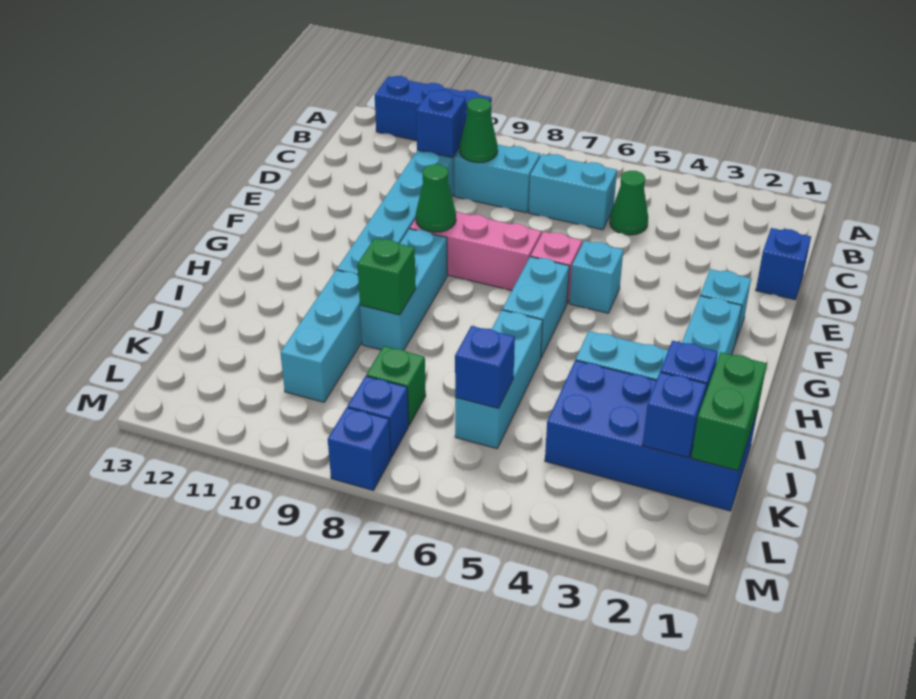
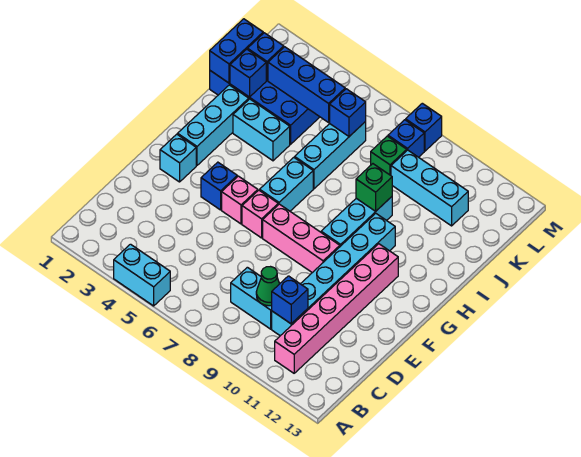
blue 1x3 brick [375,76,492,141] -> blue 1x3 brick moved to [268,47,345,122]
none -> pink 1x6 brick [275,244,398,373]
green 1x1 cone [610,171,648,235] -> none
cyan 1x2 brick [529,154,617,230] -> cyan 1x2 brick moved to [114,244,170,306]
blue 1x1 brick [756,228,811,300] -> blue 1x1 brick moved to [201,162,237,210]
cyan 1x1 brick [570,241,623,313] -> pink 1x1 brick [222,176,258,224]
green 1x1 cone [416,164,456,232] -> none
cyan 1x3 brick [280,270,362,402] -> cyan 1x3 brick turned to [391,150,468,226]
green 1x2 brick [691,352,767,471] -> blue 1x2 brick [210,19,263,83]

